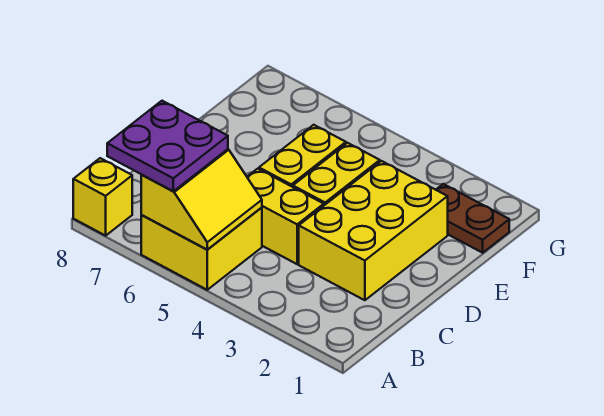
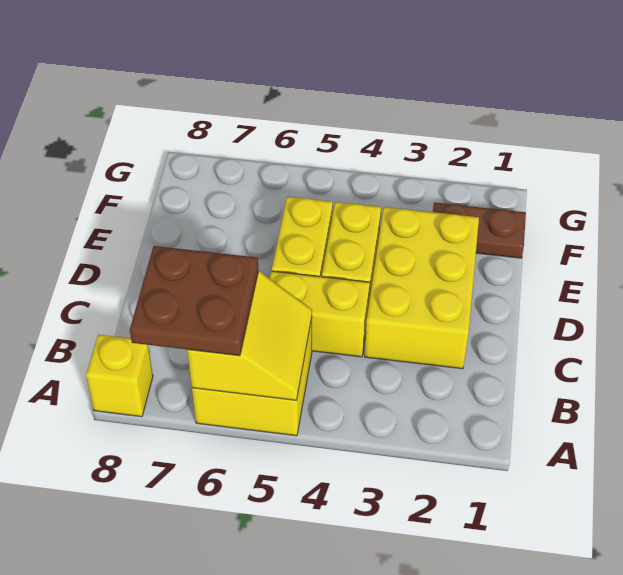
purple 2x2 plate [107,101,228,191] -> brown 2x2 plate [130,246,258,356]

